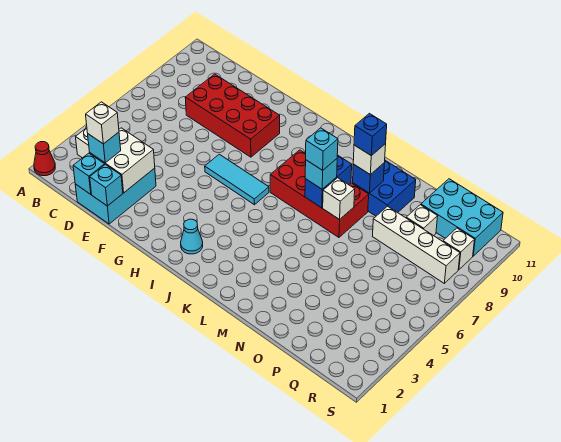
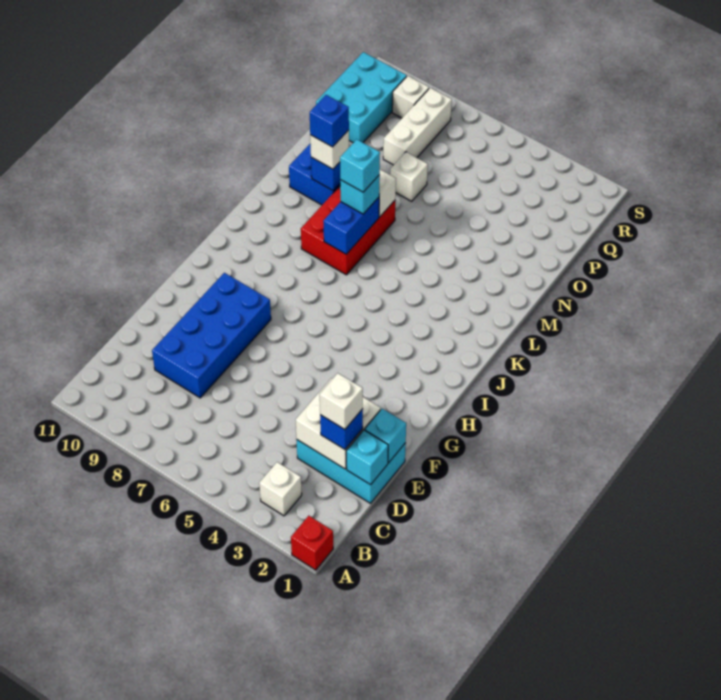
red 1x1 cone [34,142,55,176] -> red 1x1 brick [291,516,333,570]
cyan 1x1 brick [88,132,121,163] -> blue 1x1 brick [320,409,363,449]
red 2x4 brick [185,74,280,157] -> blue 2x4 brick [152,273,271,398]
cyan 1x3 tile [205,154,269,205] -> none
cyan 1x1 cone [181,219,203,254] -> none
red 2x4 brick [270,150,369,237] -> red 2x3 brick [301,186,395,275]
blue 1x2 brick [305,155,352,208] -> blue 1x2 brick turned to [323,197,379,254]
white 1x4 brick [372,206,460,283] -> white 1x3 brick [383,88,452,165]
white 1x1 brick [406,205,438,236] -> white 1x1 brick moved to [390,152,428,201]

